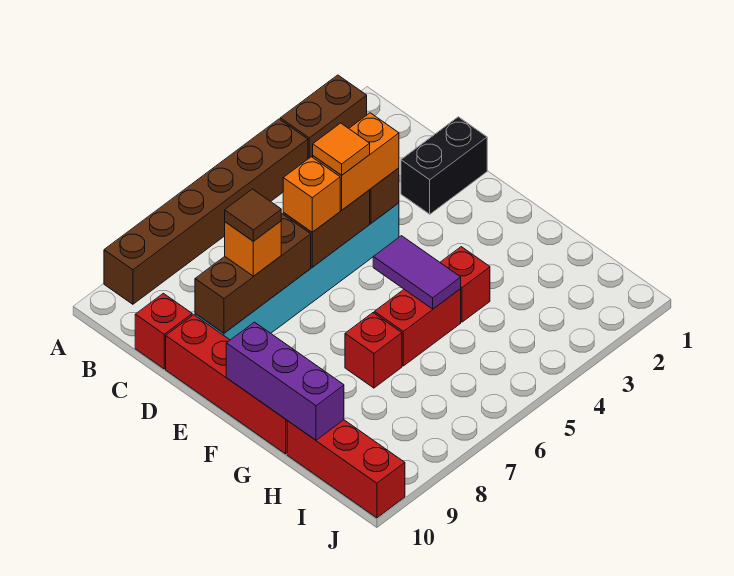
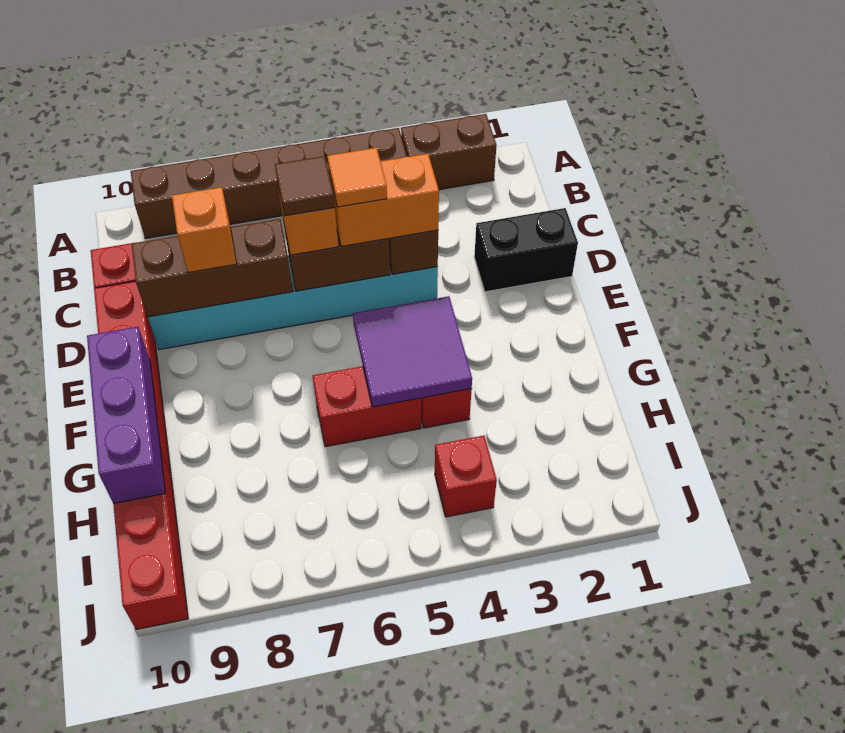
brown 1x1 tile [225,189,281,241] -> brown 1x1 tile moved to [275,156,335,216]
purple 1x2 tile [373,236,461,309] -> purple 2x2 tile [353,296,472,407]
red 1x1 brick [345,313,402,388] -> red 1x1 brick moved to [435,436,497,517]

